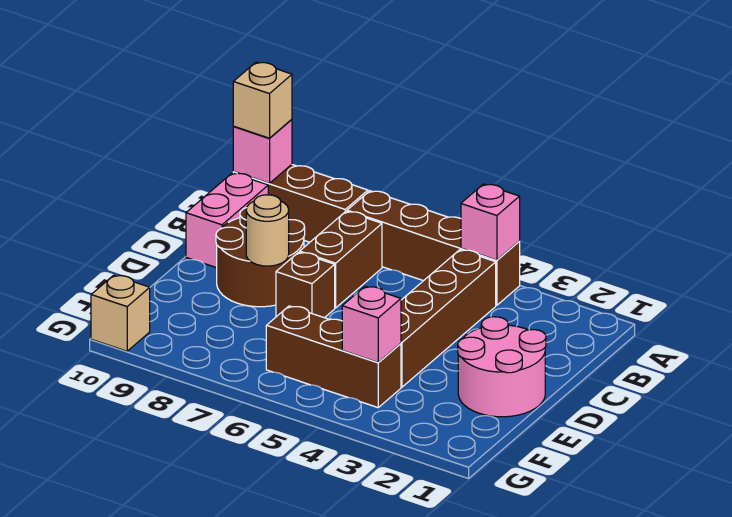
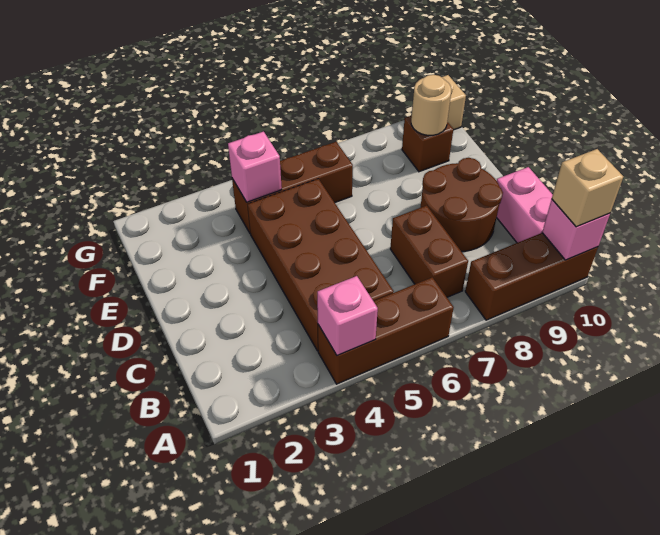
brown 1x4 brick [347,191,520,305] -> brown 1x3 brick [318,277,454,384]
brown 1x4 brick [401,250,496,387] -> brown 2x4 brick [248,179,394,351]
pink 2x2 round brick [458,317,546,417] -> none
brown 1x1 brick [276,252,335,318] -> brown 1x1 brick moved to [402,115,453,172]
tan 1x1 round brick [246,195,289,266] -> tan 1x1 round brick moved to [411,75,451,135]

